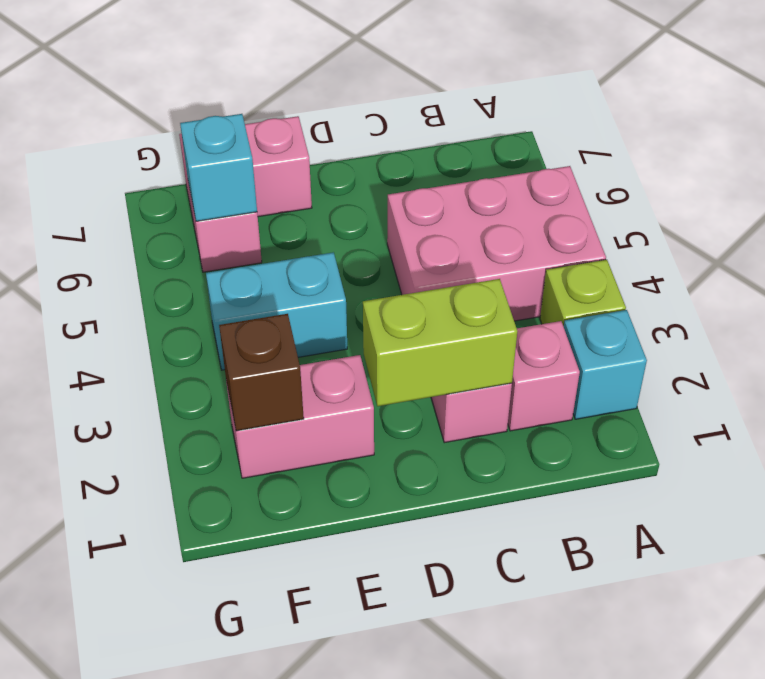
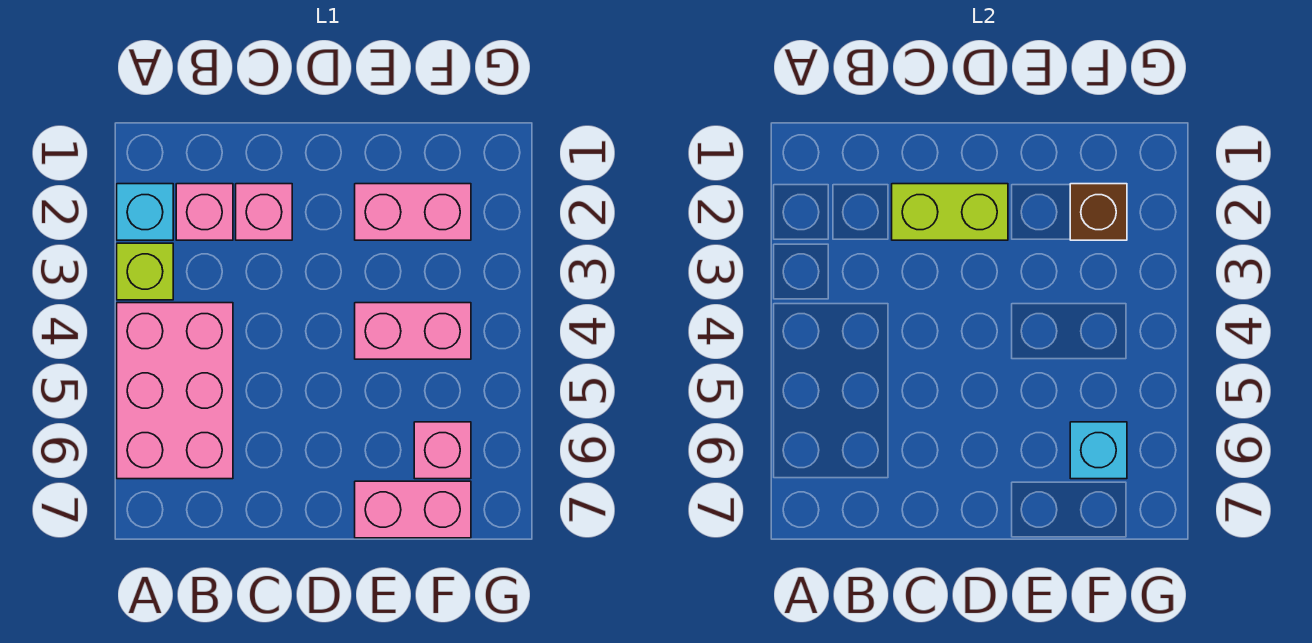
pink 2x3 brick [387,166,606,321] -> pink 2x3 brick turned to [117,303,233,479]
cyan 1x2 brick [206,252,347,370] -> pink 1x2 brick [355,303,471,359]

